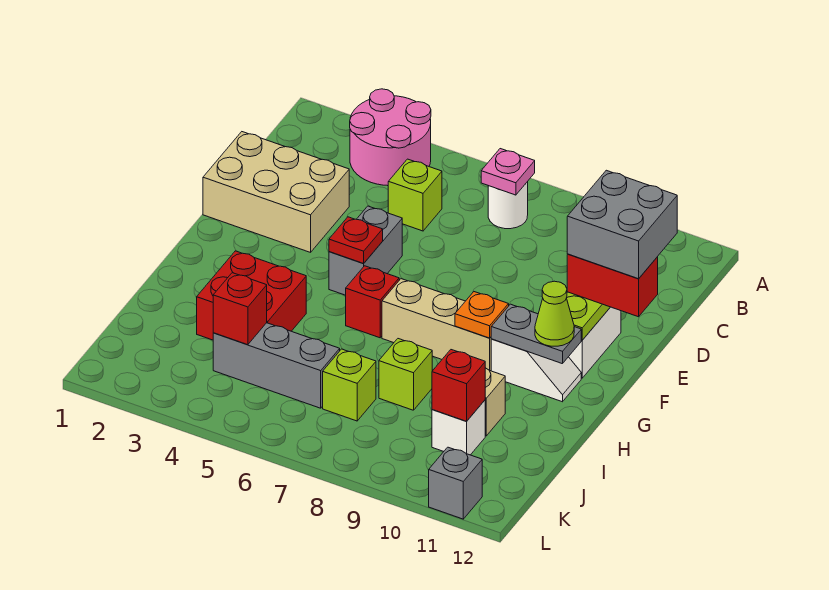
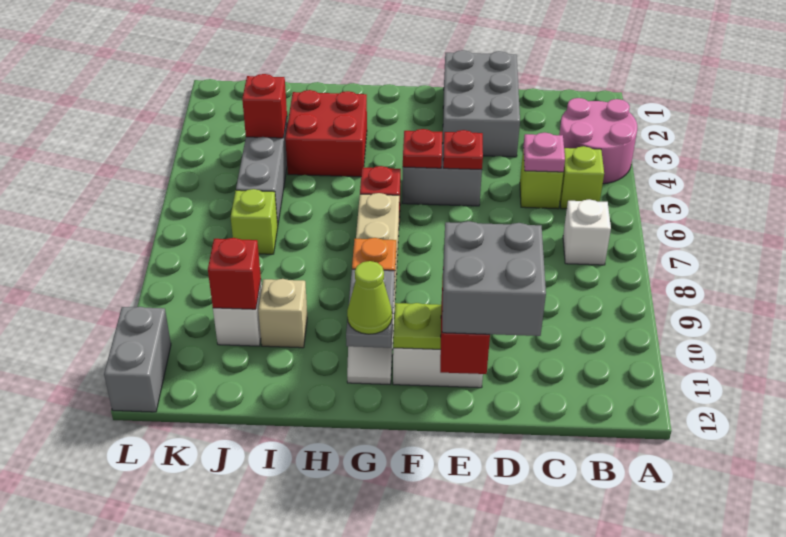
white 1x1 round brick [488,182,528,229] -> white 1x1 brick [563,199,611,265]
pink 1x1 plate [481,149,535,195] -> pink 1x1 plate moved to [523,133,565,172]
tan 2x3 brick [203,132,349,252] -> grey 2x3 brick [443,50,520,157]
none -> red 1x1 plate [443,130,483,170]
lime 1x1 brick [379,339,432,410] -> lime 1x1 brick moved to [560,146,604,209]
grey 1x1 brick [429,447,482,519] -> grey 1x2 brick [104,307,171,412]

